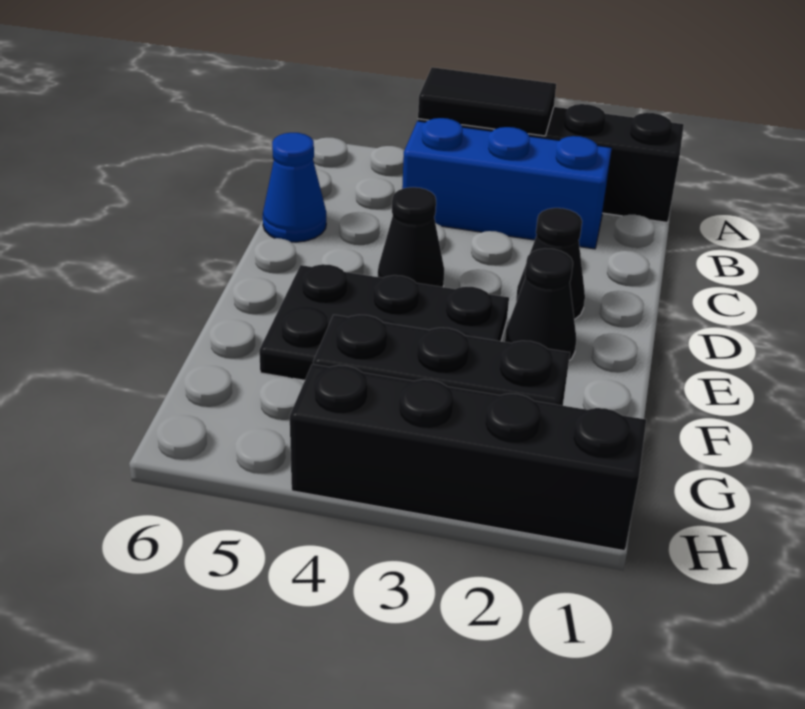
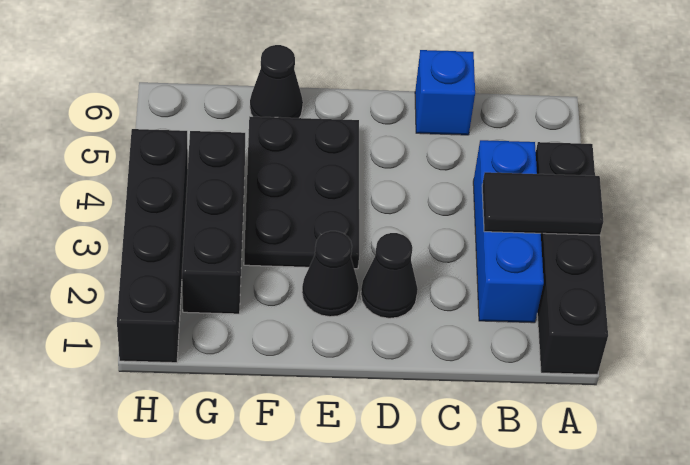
black 1x2 tile [418,67,556,136] -> black 1x2 tile turned to [482,172,604,235]
blue 1x1 cone [263,133,326,242] -> blue 1x1 brick [415,50,475,135]
black 1x1 cone [378,187,444,287] -> black 1x1 cone moved to [250,45,303,118]

